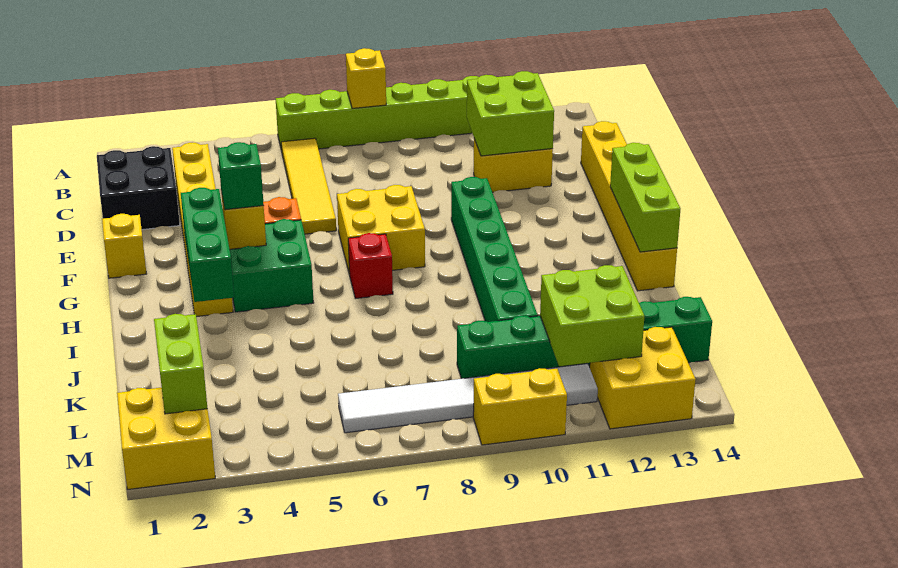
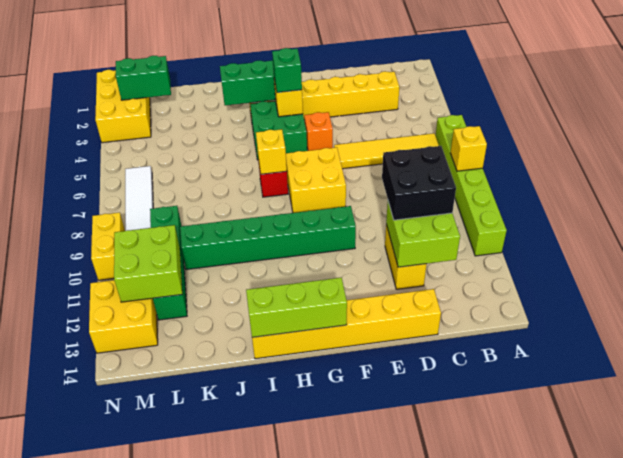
black 2x2 brick [97,146,180,230] -> black 2x2 brick moved to [382,146,456,220]
yellow 1x1 brick [102,214,147,278] -> yellow 1x1 brick moved to [256,129,287,174]
lime 1x2 brick [154,314,207,414] -> green 1x2 brick [116,56,171,100]
green 1x6 brick [457,297,712,379] -> green 1x4 brick [150,206,187,320]
yellow 2x2 brick [117,388,215,489] -> yellow 2x3 brick [95,70,151,143]

